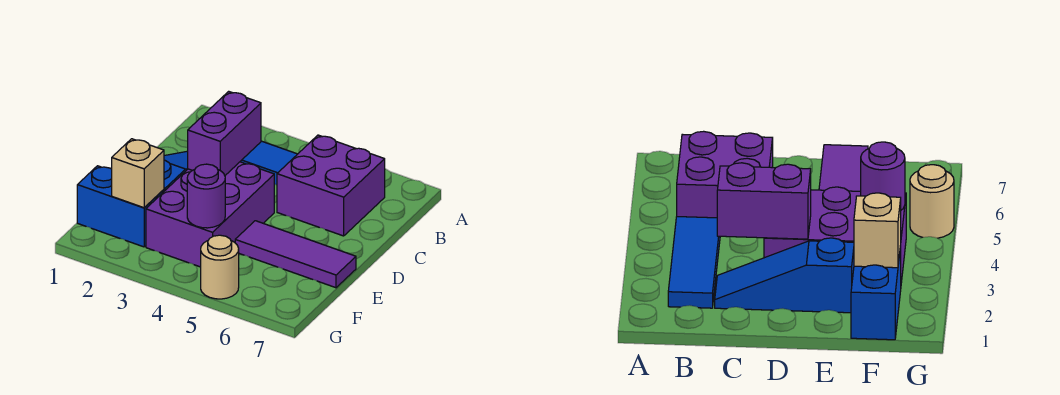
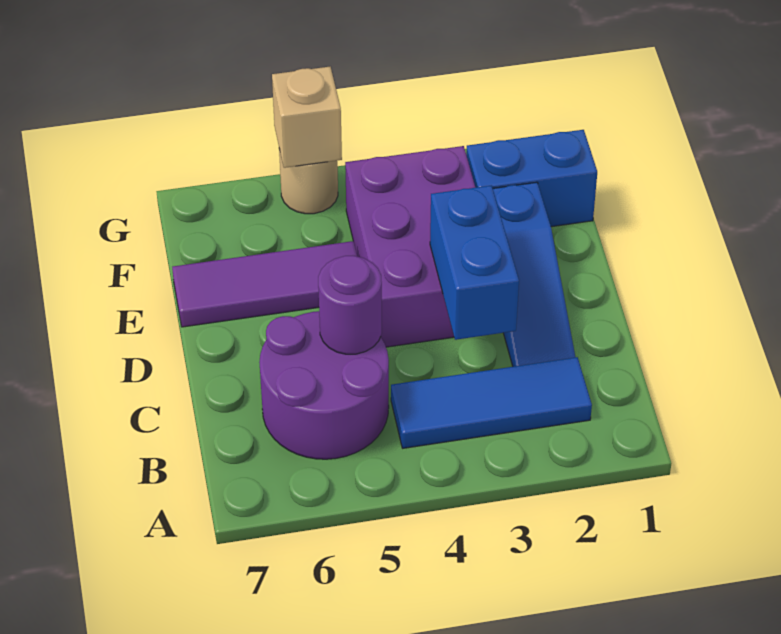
purple 2x2 brick [277,135,385,236] -> purple 2x2 round brick [259,311,389,459]
purple 1x2 brick [188,91,261,175] -> blue 1x2 brick [430,185,519,340]
tan 1x1 brick [112,139,164,208] -> tan 1x1 brick moved to [272,67,342,168]
purple 1x1 round brick [187,164,225,228] -> purple 1x1 round brick moved to [318,256,382,354]

